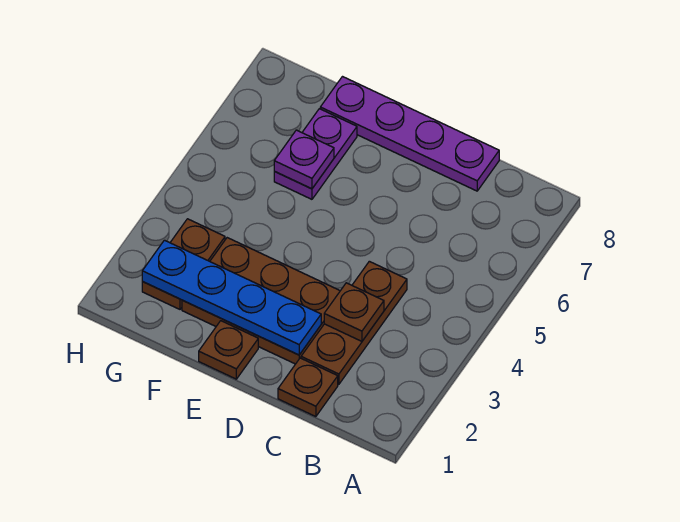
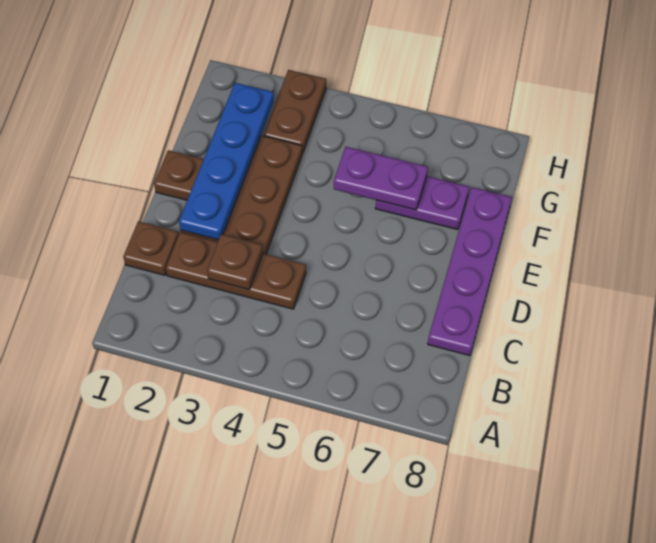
purple 1x1 plate [274,130,334,189] -> purple 1x2 plate [334,147,428,210]
brown 1x2 plate [142,219,225,309] -> brown 1x2 plate turned to [264,70,326,153]

